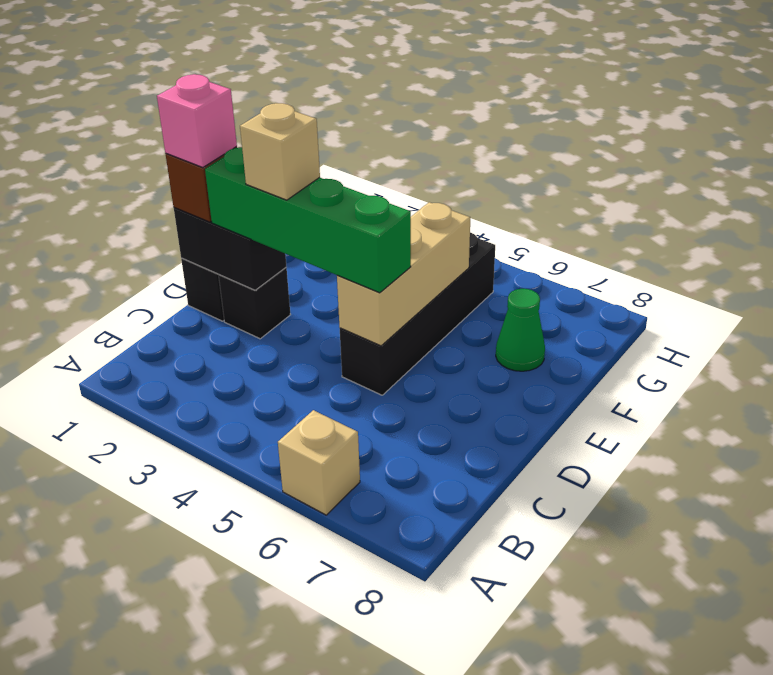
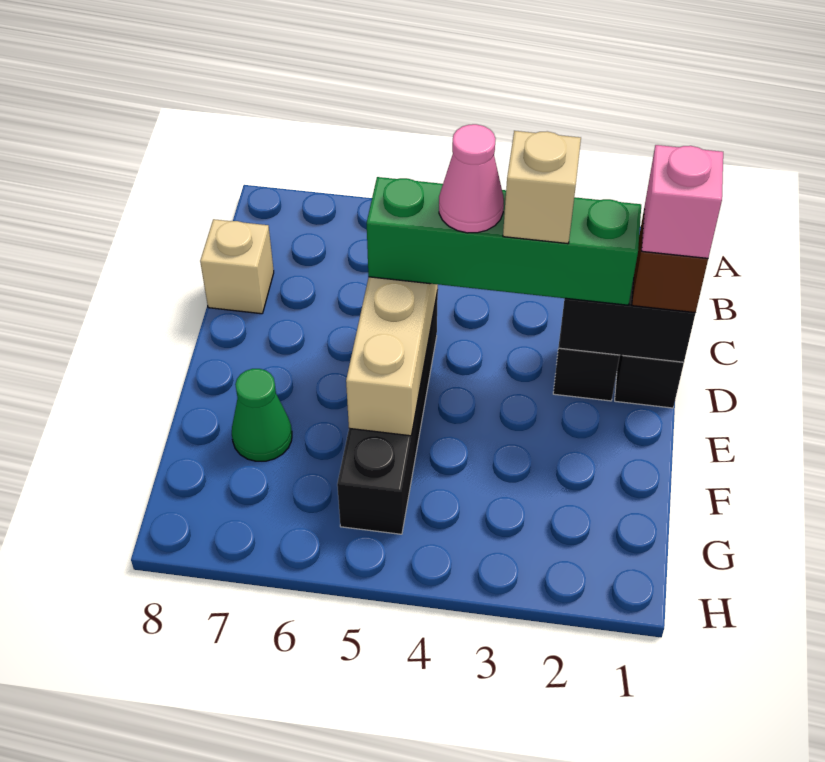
tan 1x1 brick [278,410,360,515] -> tan 1x1 brick moved to [200,219,274,314]
none -> pink 1x1 cone [439,124,504,233]

